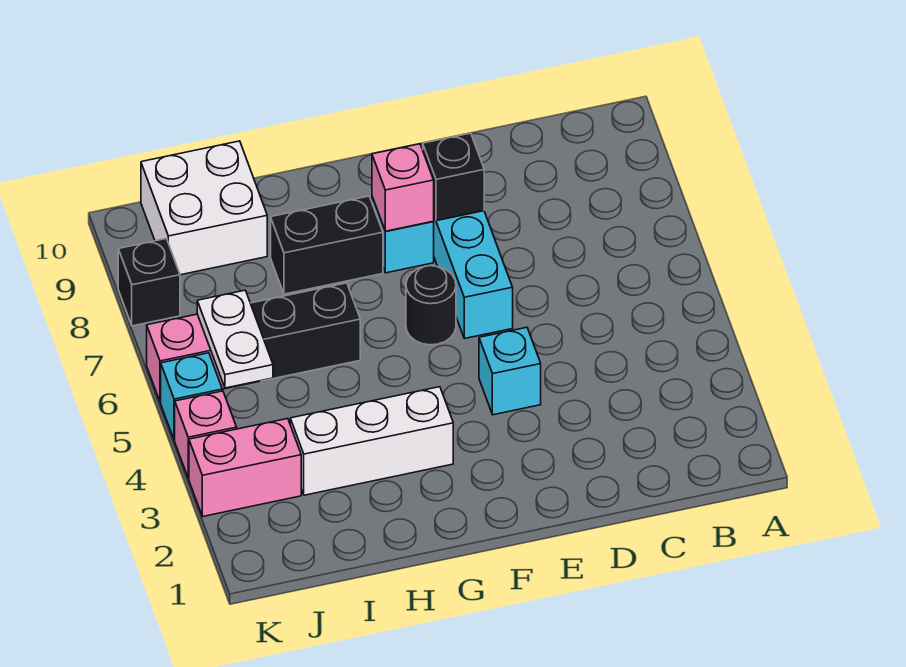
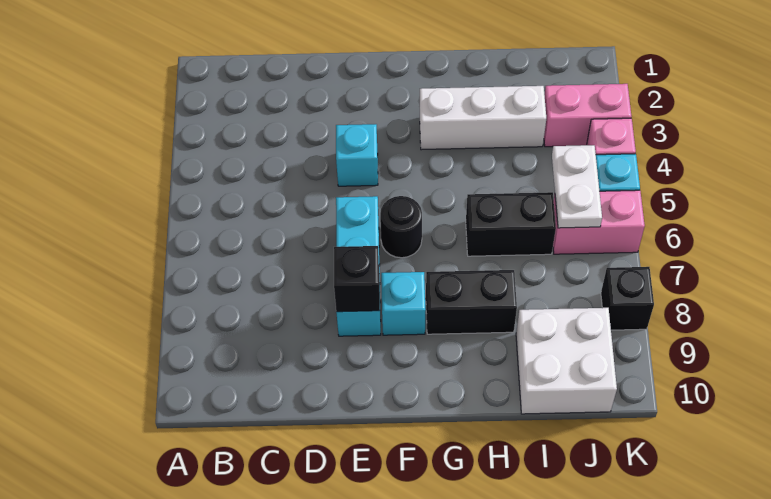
pink 1x1 brick [372,144,434,231] -> none

